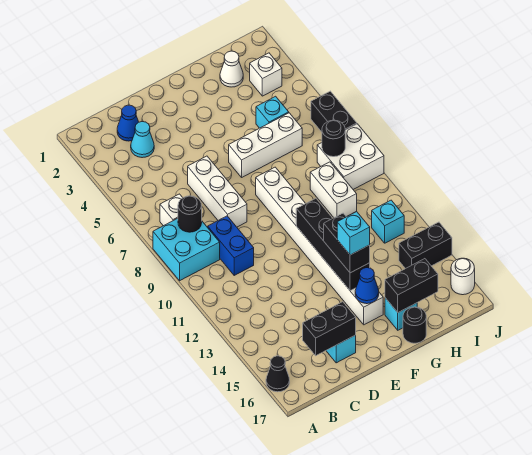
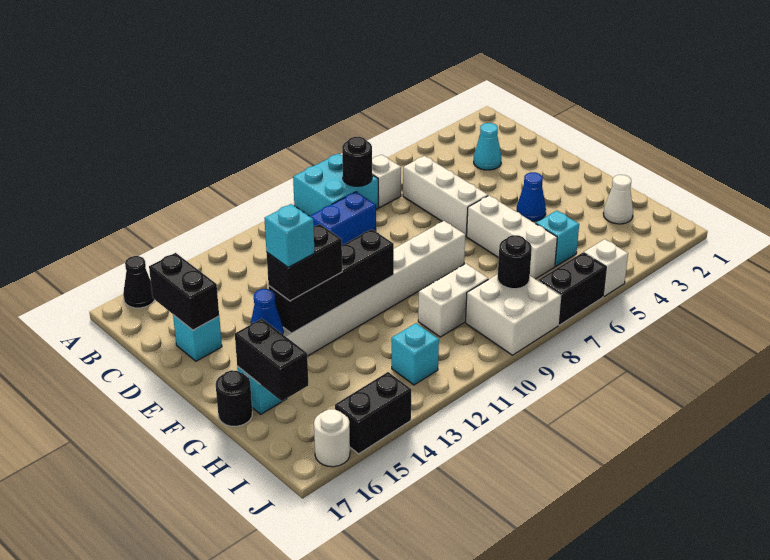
blue 1x1 cone [117,105,138,141] -> blue 1x1 cone moved to [517,172,546,221]
white 1x3 brick [188,156,247,227] -> white 1x3 brick turned to [403,156,488,236]
white 1x1 brick [250,53,282,96] -> white 1x1 brick moved to [584,239,628,296]
black 1x2 brick [399,222,452,269] -> black 1x2 brick turned to [335,372,411,454]

